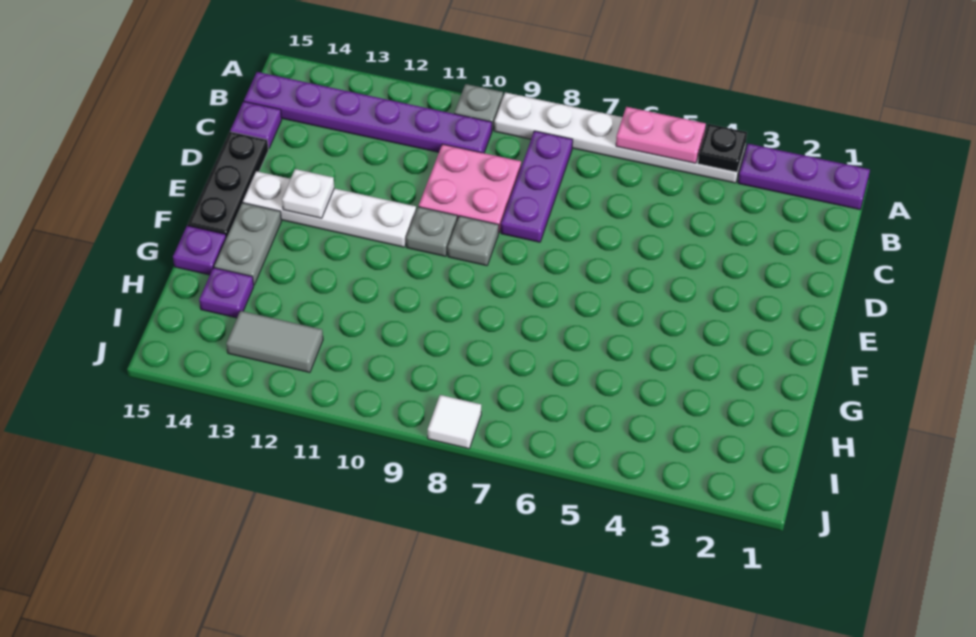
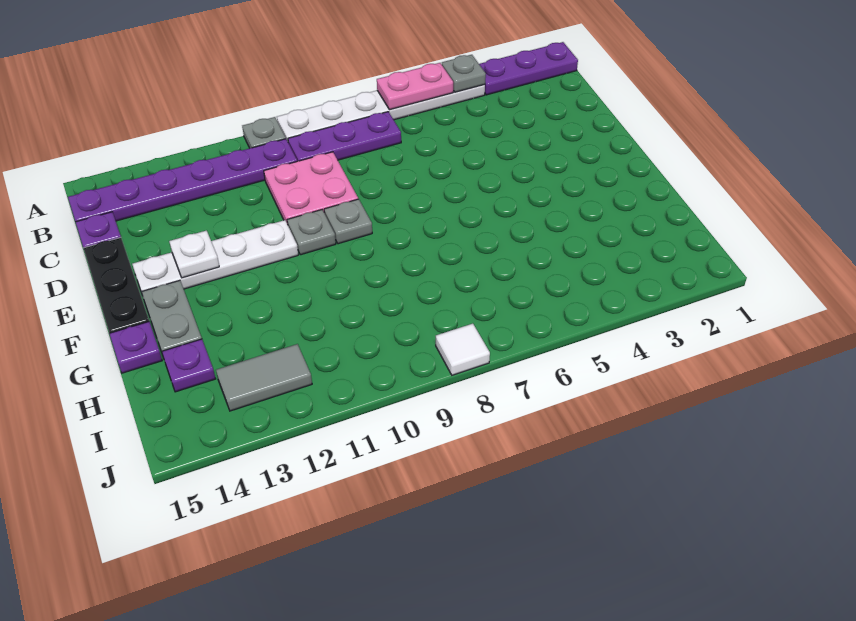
black 1x1 plate [698,124,747,172] -> grey 1x1 plate [442,55,486,92]
purple 1x3 plate [501,131,573,242] -> purple 1x3 plate turned to [288,112,401,161]

